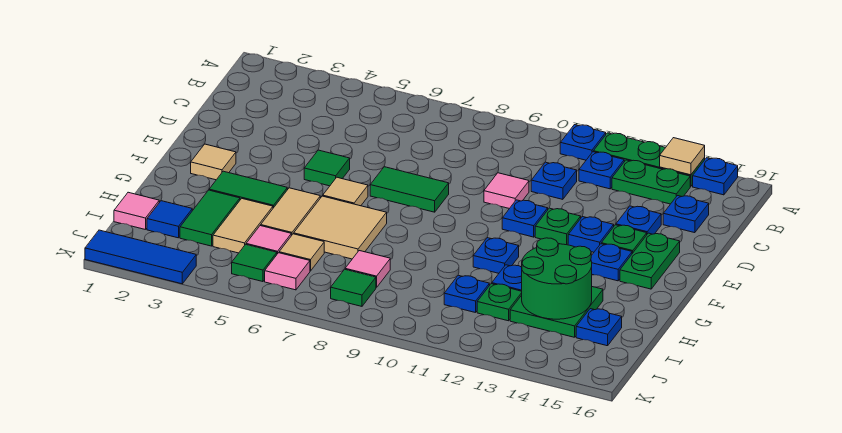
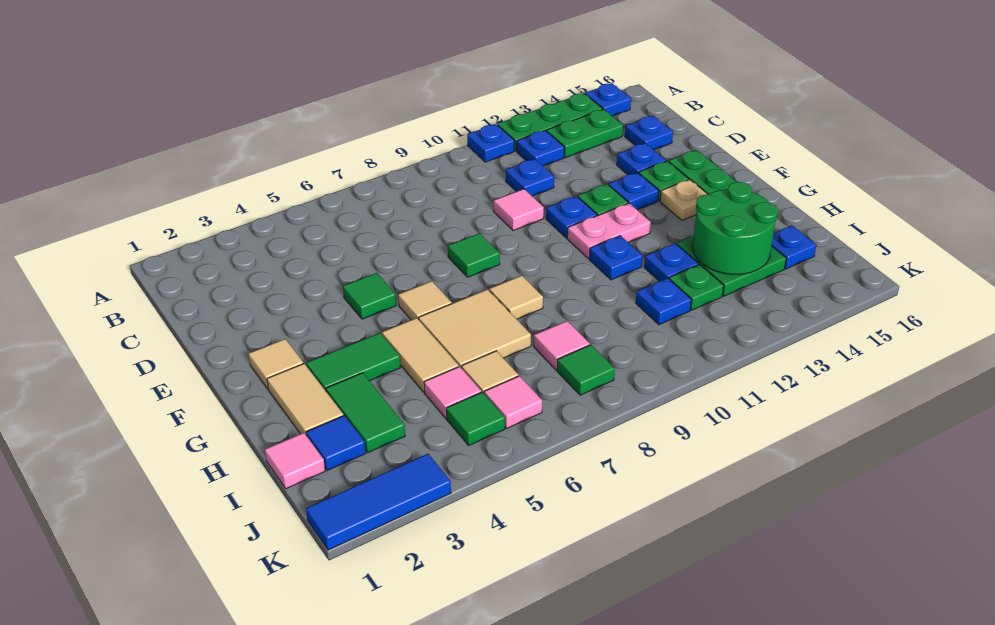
tan 1x1 tile [660,138,705,175] -> tan 1x1 tile moved to [489,276,543,319]
green 1x2 tile [370,167,449,212] -> green 1x1 tile [448,233,500,277]
none -> pink 1x2 plate [567,203,651,259]
blue 1x1 plate [591,244,632,281] -> tan 1x1 plate [660,179,707,220]
tan 1x2 tile [213,198,273,253] -> tan 1x2 tile moved to [267,363,344,434]

